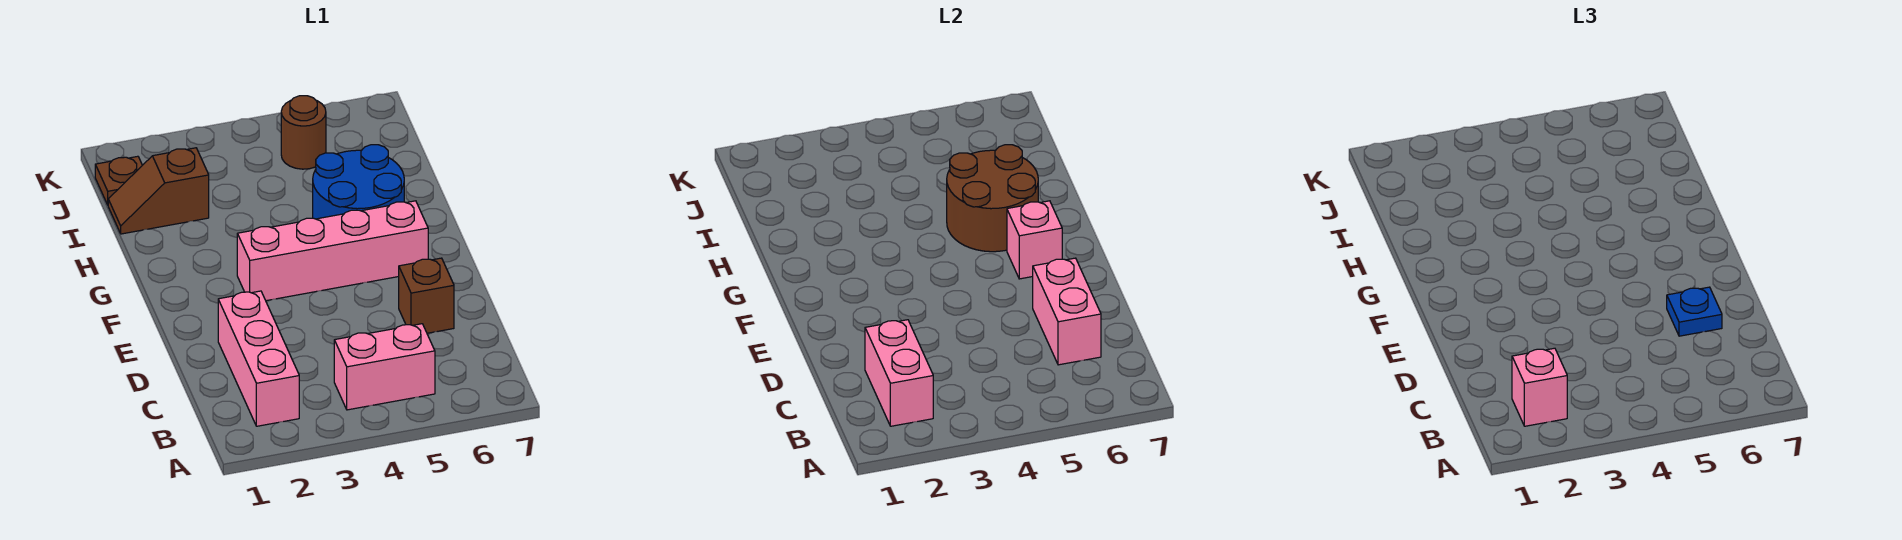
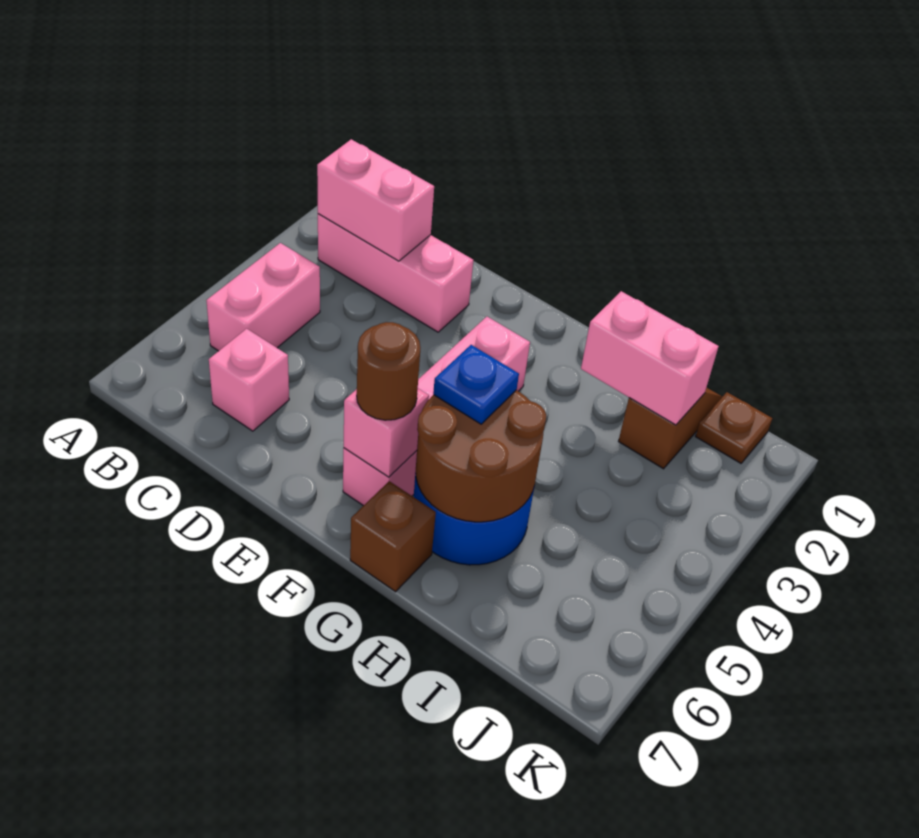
pink 1x1 brick [1512,348,1567,426] -> pink 1x1 brick moved to [209,329,289,431]
pink 1x2 brick [1033,258,1101,365] -> pink 1x2 brick moved to [581,291,719,425]
brown 1x1 brick [399,258,454,333] -> brown 1x1 brick moved to [350,481,436,592]
blue 1x1 plate [1667,287,1722,336] -> blue 1x1 plate moved to [433,345,519,424]
brown 1x1 round brick [281,96,326,169] -> brown 1x1 round brick moved to [357,322,420,420]

